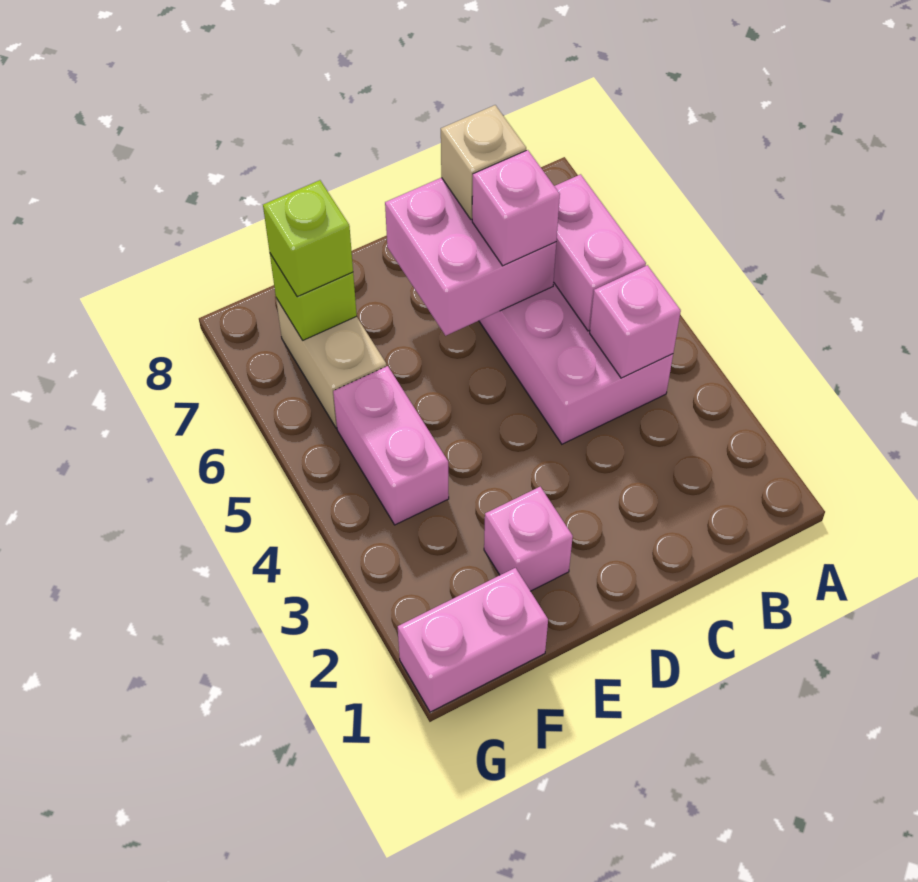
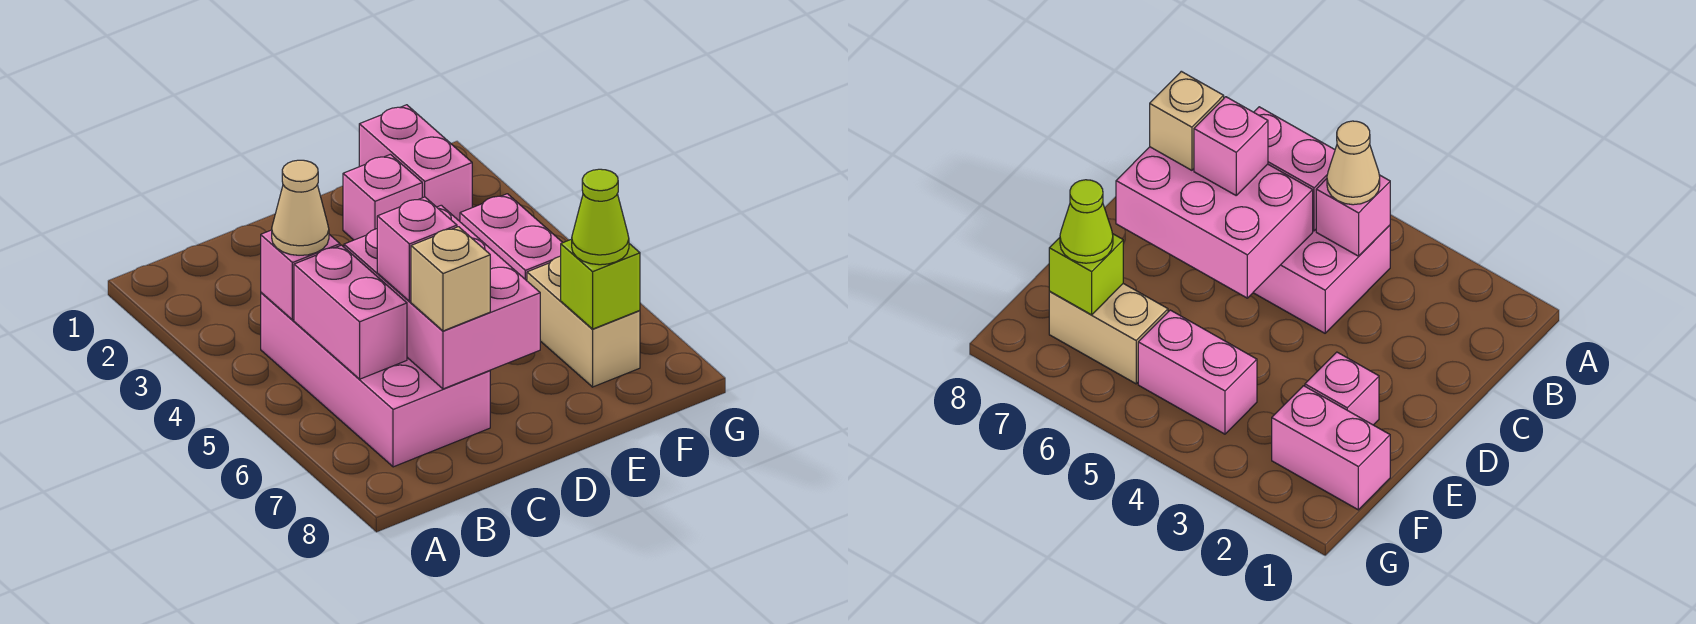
none -> tan 1x1 cone [272,160,329,255]
pink 2x2 brick [385,178,556,336] -> pink 2x3 brick [344,205,540,389]
pink 1x2 brick [398,568,548,712] -> pink 1x2 brick turned to [359,105,472,221]
lime 1x1 brick [263,180,353,297] -> lime 1x1 cone [572,169,629,265]

